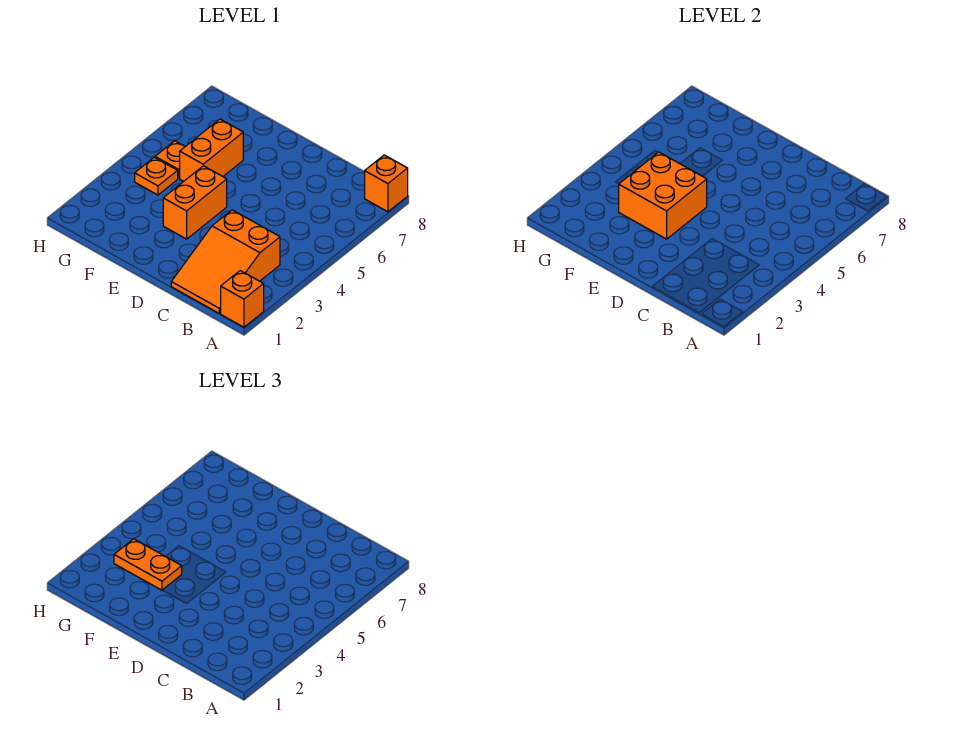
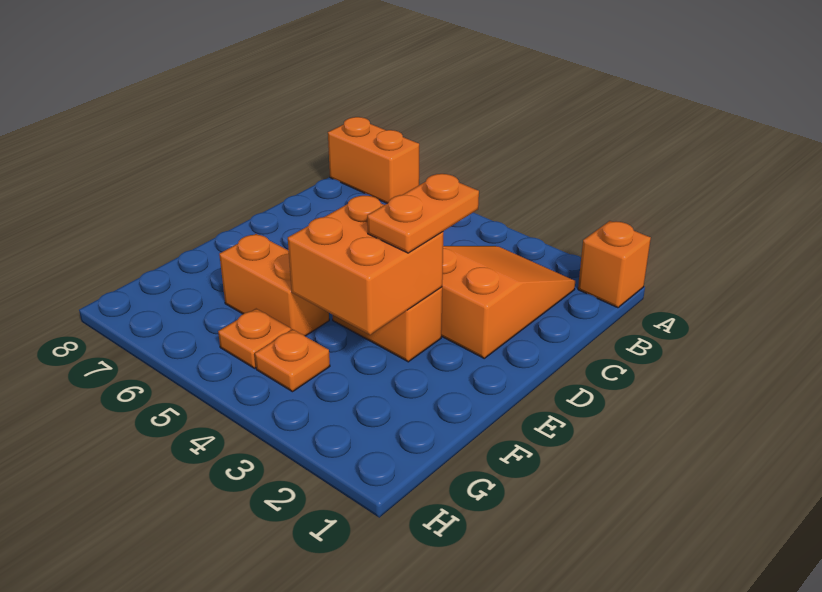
orange 1x1 brick [365,155,408,212] -> orange 1x2 brick [328,117,419,203]
orange 2x3 slope [171,210,280,313] -> orange 2x3 slope turned to [441,246,575,358]
orange 1x2 plate [114,539,182,590] -> orange 1x2 plate moved to [367,174,479,253]

